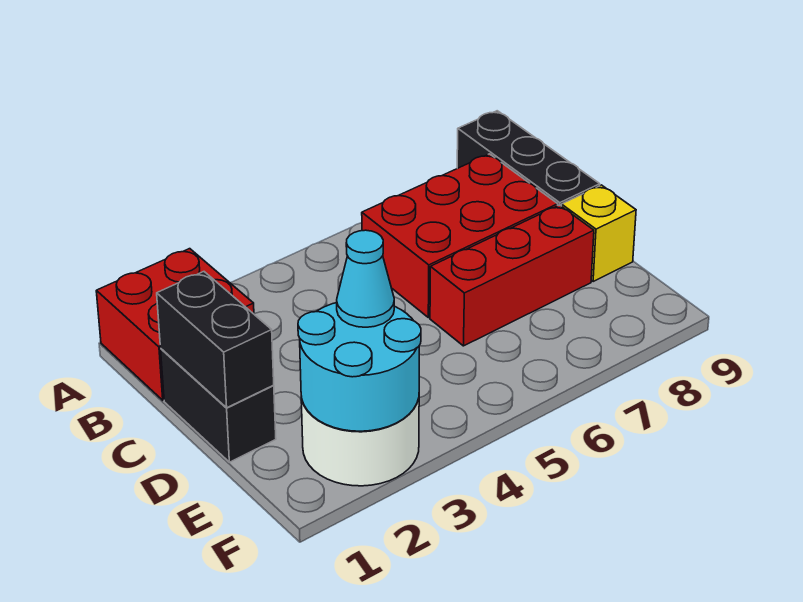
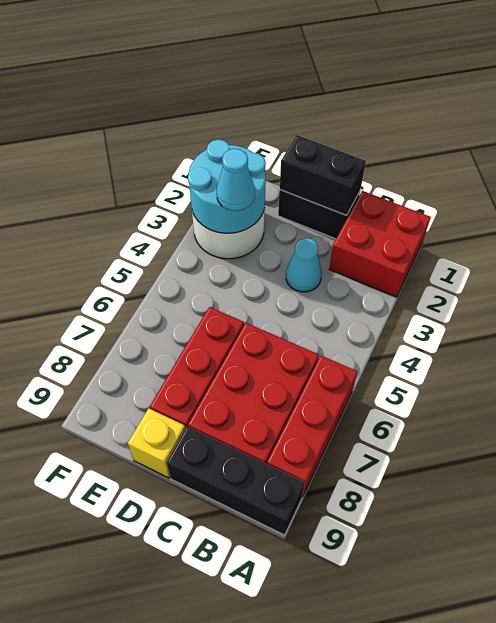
none -> red 1x3 brick [267,356,358,495]
none -> cyan 1x1 cone [286,238,322,292]

